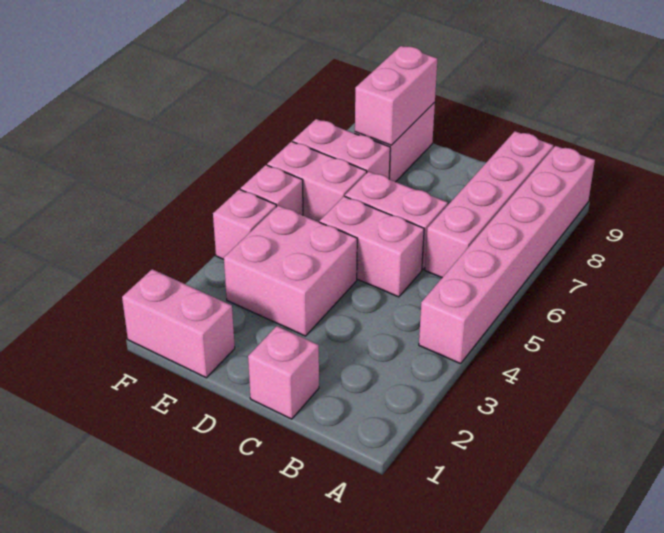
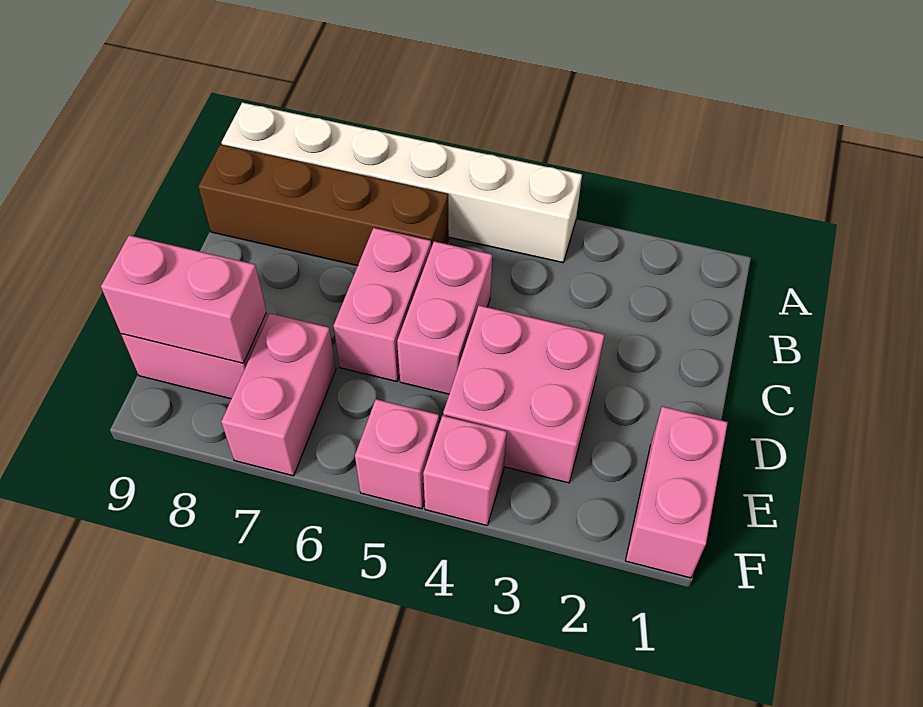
pink 1x6 brick [419,146,595,364] -> white 1x6 brick [222,103,582,263]
pink 1x4 brick [425,131,553,277] -> brown 1x4 brick [199,144,449,266]
pink 1x1 brick [248,326,319,419] -> none
pink 1x2 brick [267,141,367,222] -> none

